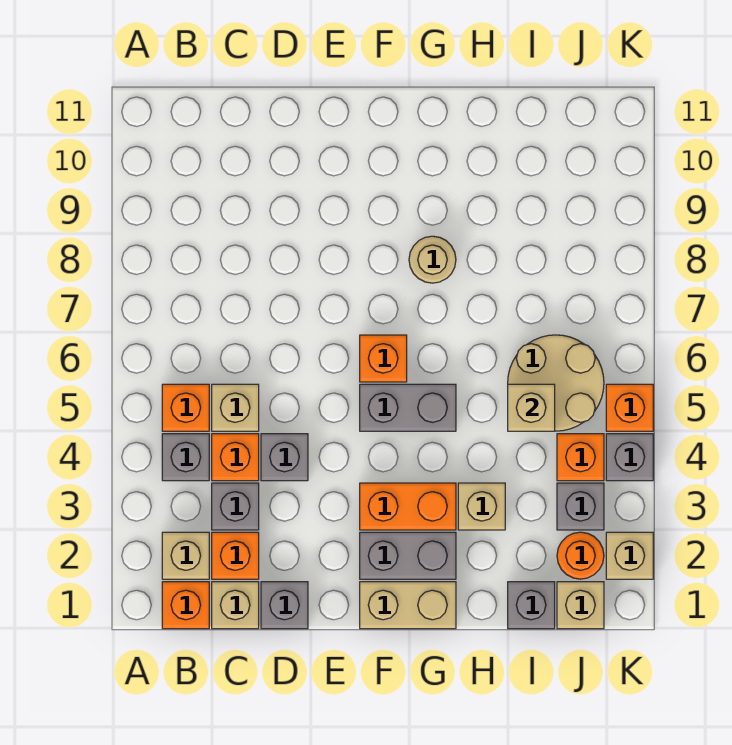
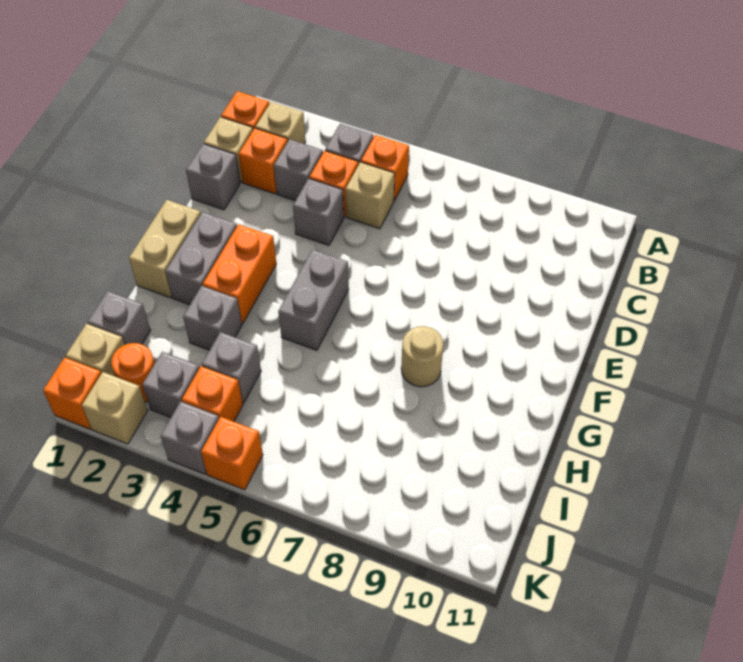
orange 1x1 brick [360,335,407,382] -> orange 1x1 brick moved to [43,357,101,429]
tan 1x1 brick [458,483,505,530] -> grey 1x1 brick [183,286,242,350]
none -> grey 1x1 brick [202,332,261,403]
tan 2x2 round brick [508,335,604,431] -> none
tan 1x1 brick [508,384,555,431] -> none

